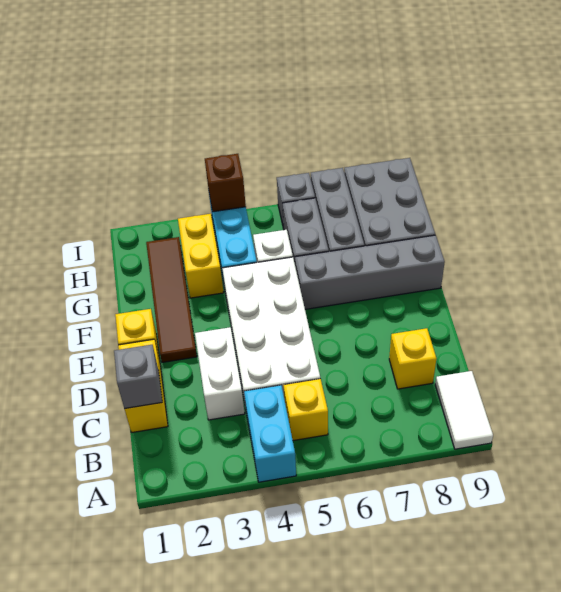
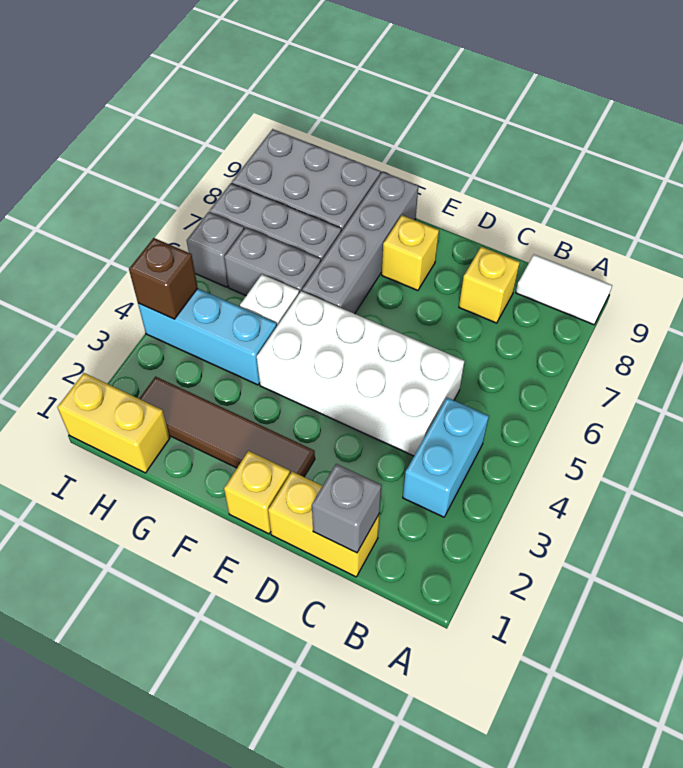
cyan 1x2 brick [244,385,296,482] -> cyan 1x2 brick turned to [403,398,489,517]
yellow 1x1 brick [283,379,328,441] -> yellow 1x1 brick moved to [382,215,439,291]
white 1x2 brick [195,327,245,420] -> none
yellow 1x2 brick [178,214,224,298] -> yellow 1x2 brick moved to [58,373,170,473]

